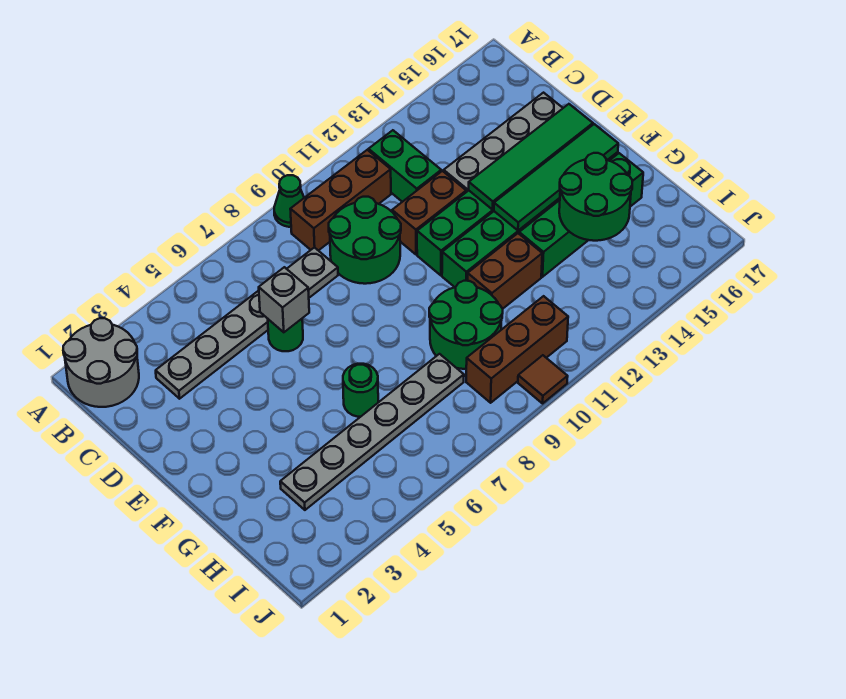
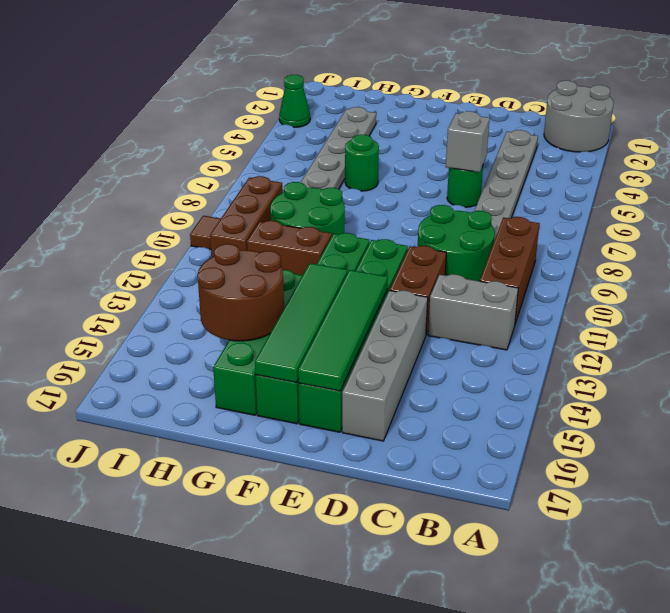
green 1x1 cone [274,175,304,227] -> green 1x1 cone moved to [279,75,310,127]
green 1x2 brick [369,130,441,202] -> grey 1x2 brick [428,274,518,350]
brown 1x2 brick [468,233,542,309] -> brown 1x2 brick turned to [247,221,332,275]
green 2x2 round brick [559,153,632,241] -> brown 2x2 round brick [198,244,284,341]

